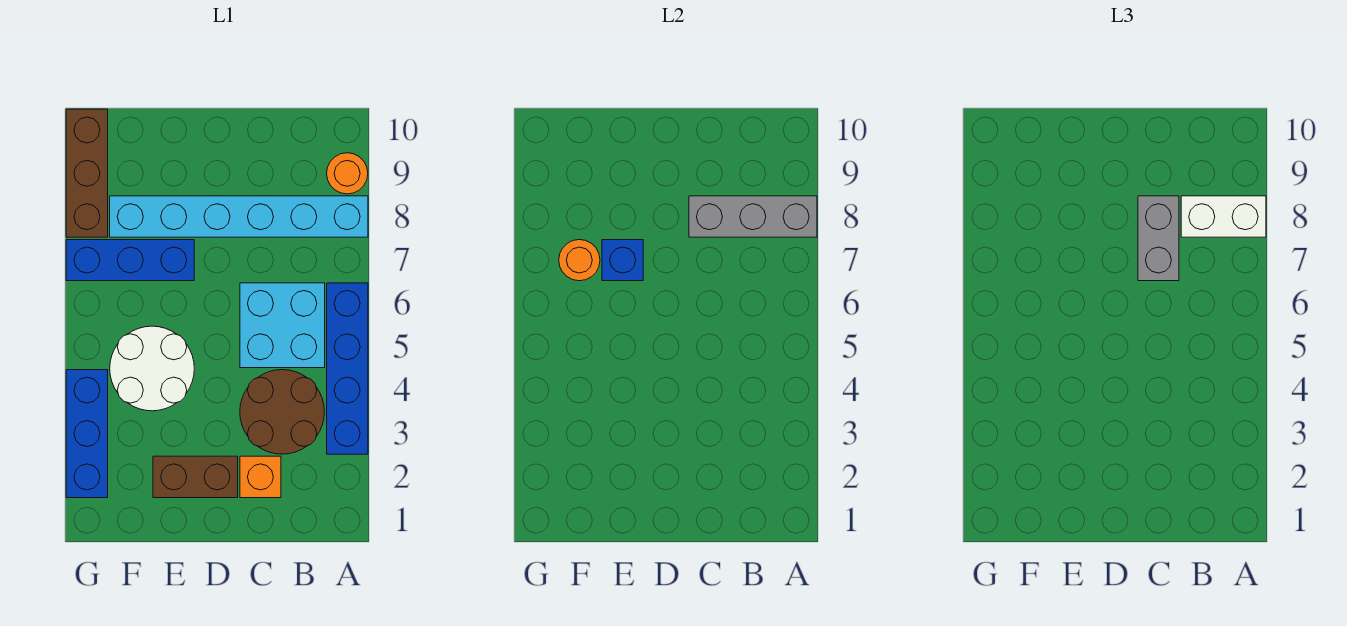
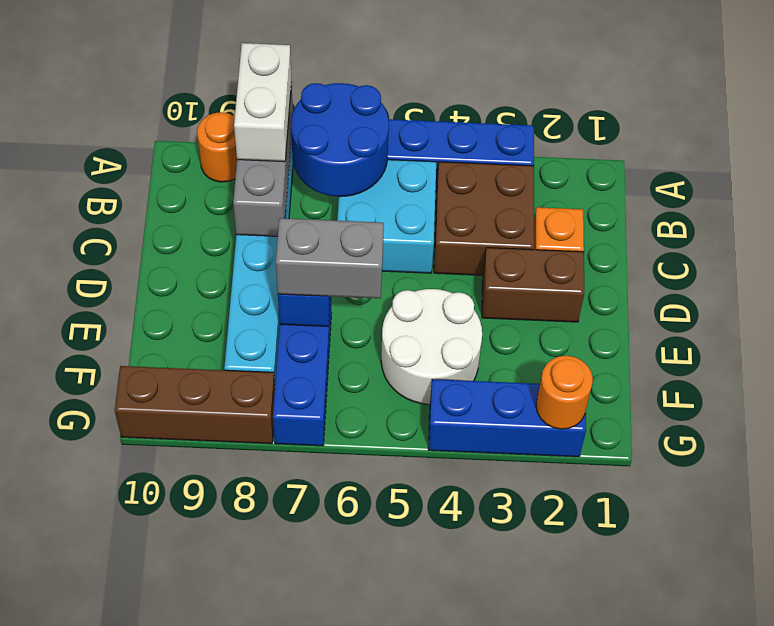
none -> blue 2x2 round brick [291,83,389,197]
brown 2x2 round brick [240,370,324,454] -> brown 2x2 brick [434,162,534,275]
grey 1x2 brick [1138,196,1179,281] -> grey 1x2 brick moved to [276,218,384,298]
brown 1x2 brick [153,456,238,498] -> brown 1x2 brick turned to [482,248,584,322]
orange 1x1 round brick [559,240,600,281] -> orange 1x1 round brick moved to [536,356,593,429]

